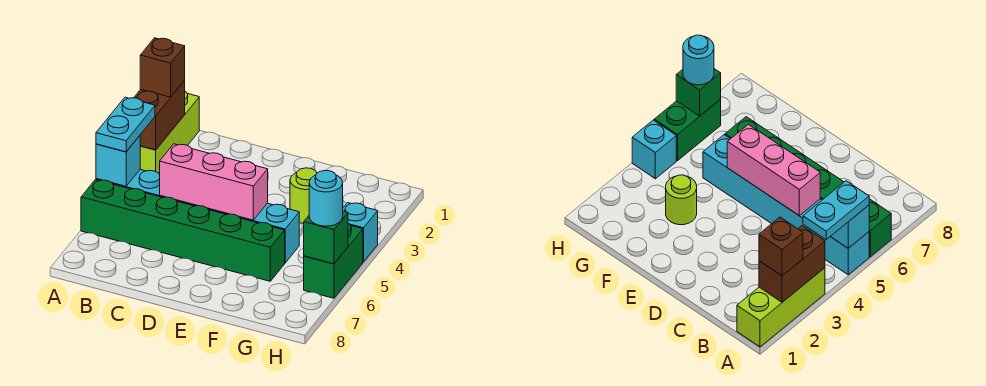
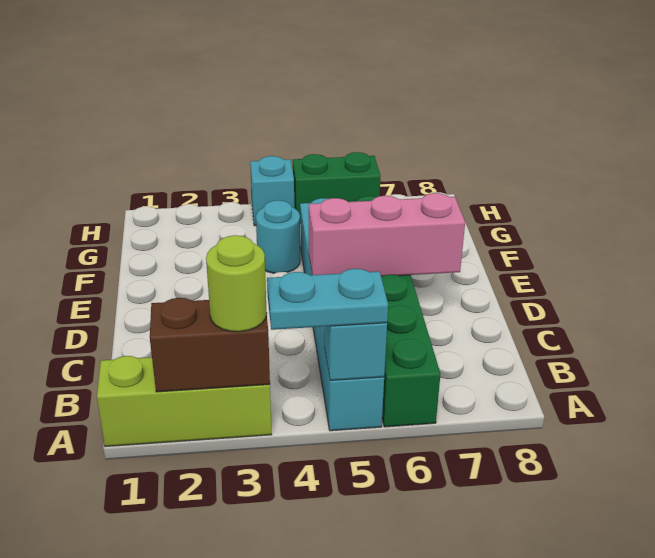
brown 1x1 brick [140,38,185,97] -> none
pink 1x3 brick [160,144,268,220] -> pink 1x3 brick turned to [309,193,465,277]
lime 1x1 round brick [290,168,317,224] -> lime 1x1 round brick moved to [206,235,267,332]
green 1x1 brick [304,211,348,264] -> none
cyan 1x1 round brick [309,170,343,226] -> cyan 1x1 round brick moved to [256,200,300,273]

